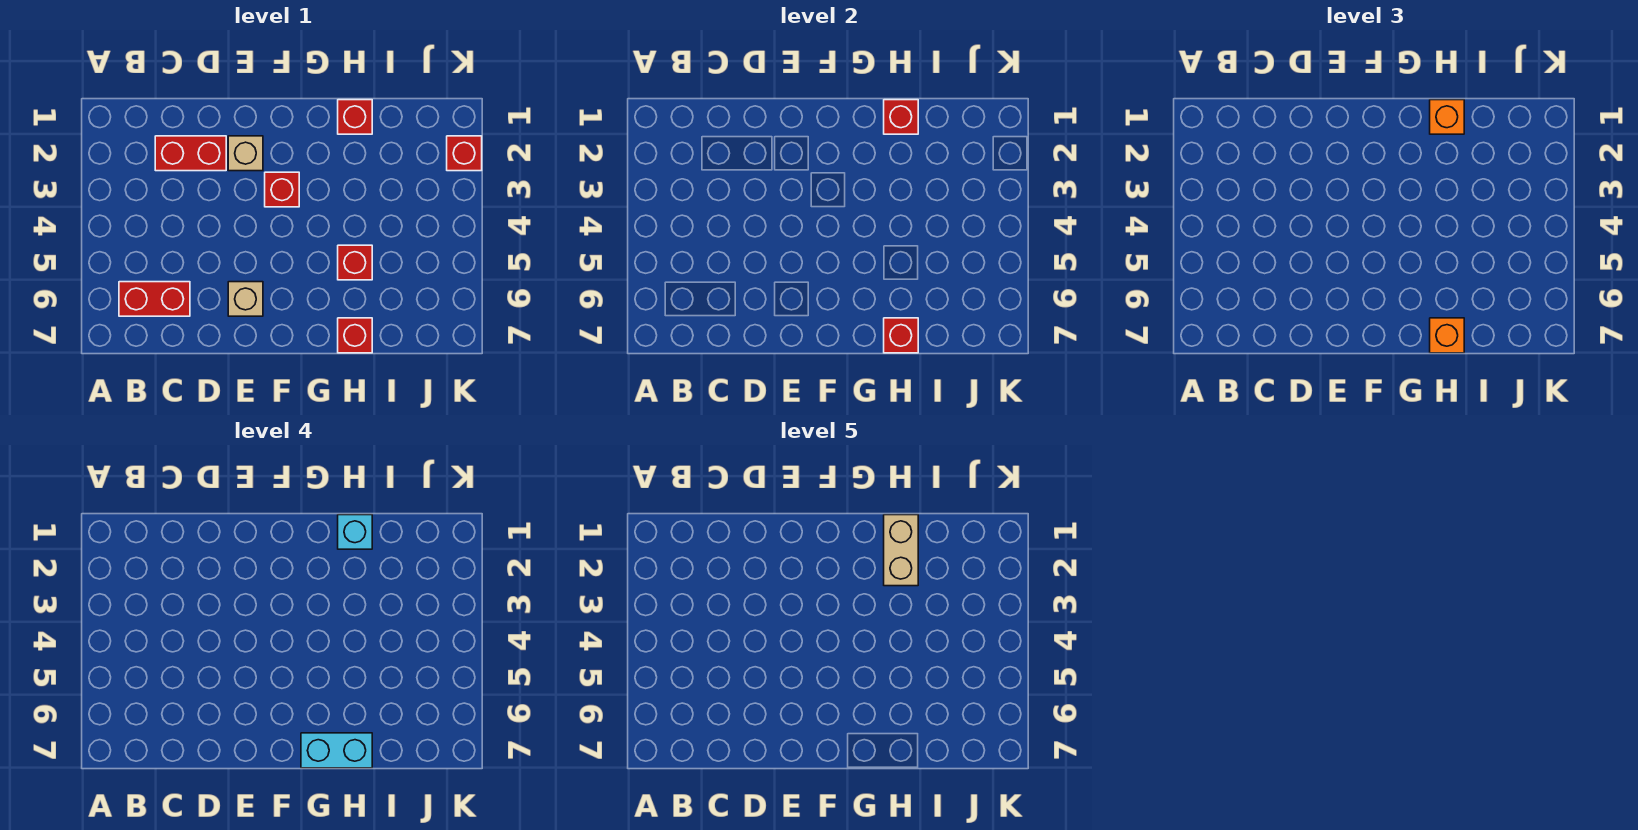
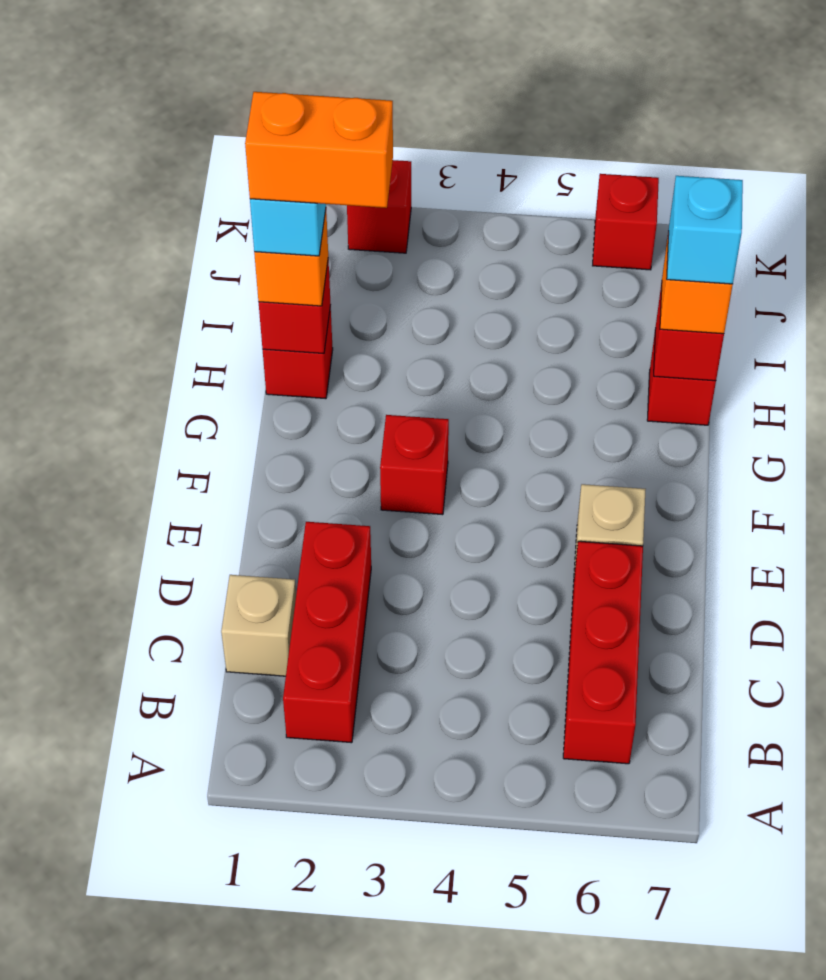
red 1x2 brick [119,282,190,316] -> red 1x3 brick [563,541,643,764]
red 1x2 brick [155,136,226,171] -> red 1x3 brick [283,522,371,743]
tan 1x1 brick [228,136,263,171] -> tan 1x1 brick moved to [221,575,296,676]
cyan 1x2 brick [301,733,372,768] -> cyan 1x1 brick [667,176,743,284]
tan 1x2 brick [884,515,918,586] -> orange 1x2 brick [245,92,393,208]
red 1x1 brick [338,245,372,280] -> red 1x1 brick moved to [593,174,659,270]

